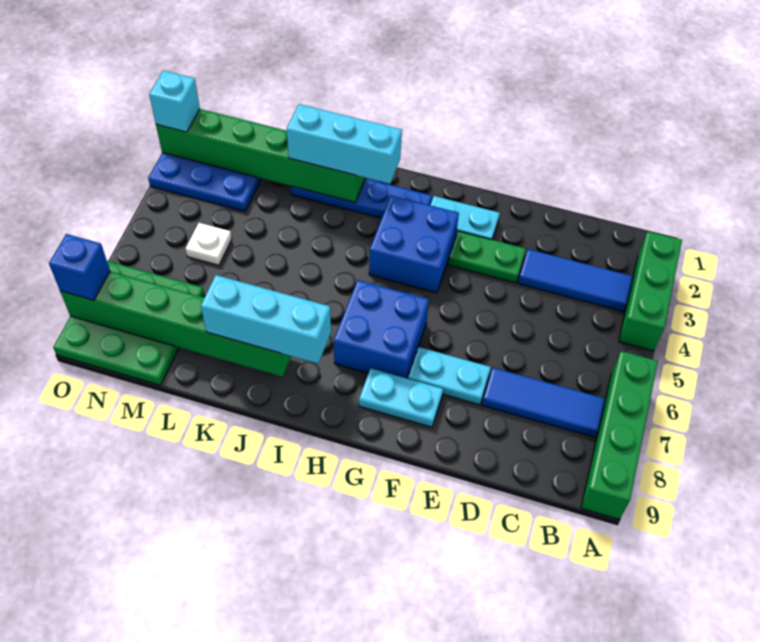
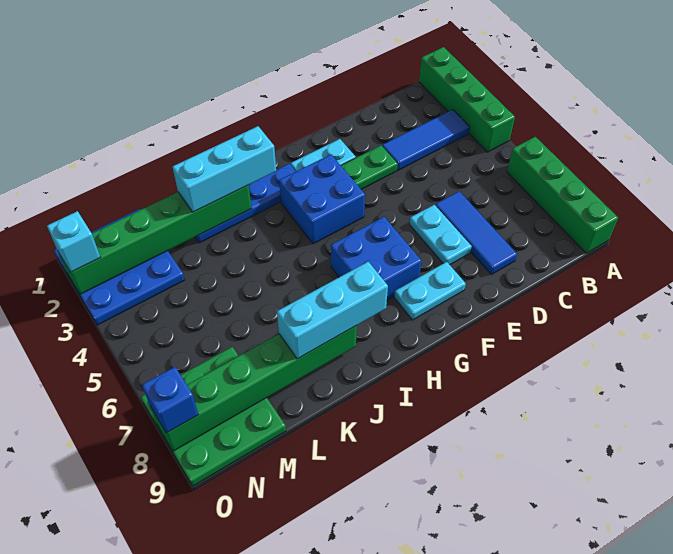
green 1x3 brick [619,231,682,351] -> green 1x4 brick [419,47,515,152]
blue 1x3 tile [482,368,605,437] -> blue 1x3 tile turned to [435,191,517,274]
cyan 1x2 plate [408,347,491,405] -> cyan 1x2 plate turned to [410,205,472,265]
white 1x1 plate [186,223,232,265] -> none

